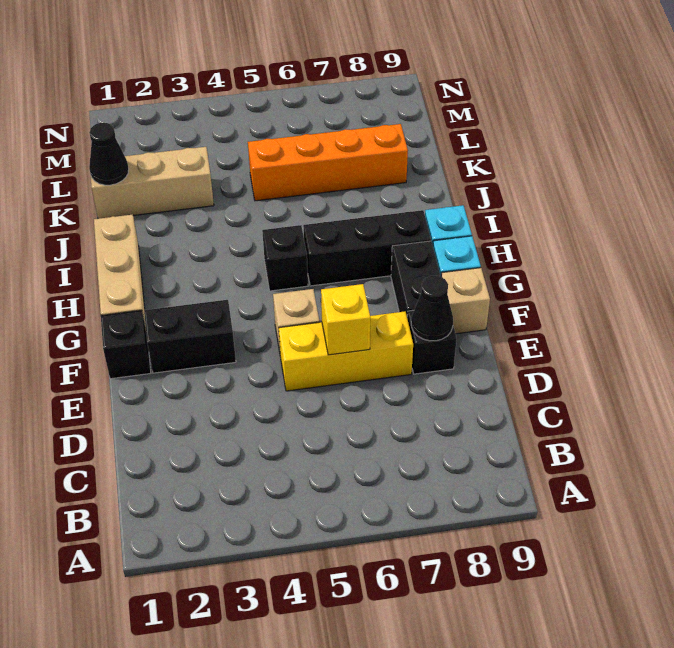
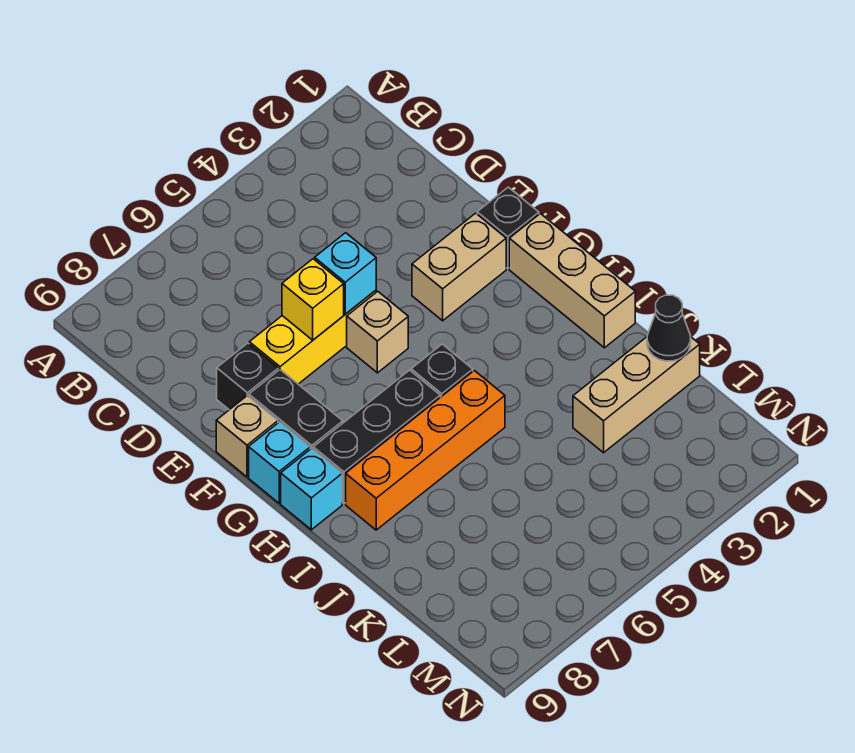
none -> cyan 1x1 brick [315,233,376,314]
black 1x1 cone [411,276,453,341] -> none
black 1x2 brick [144,300,236,373] -> tan 1x2 brick [412,213,506,321]
orange 1x4 brick [248,124,408,201] -> orange 1x4 brick moved to [346,371,505,530]

